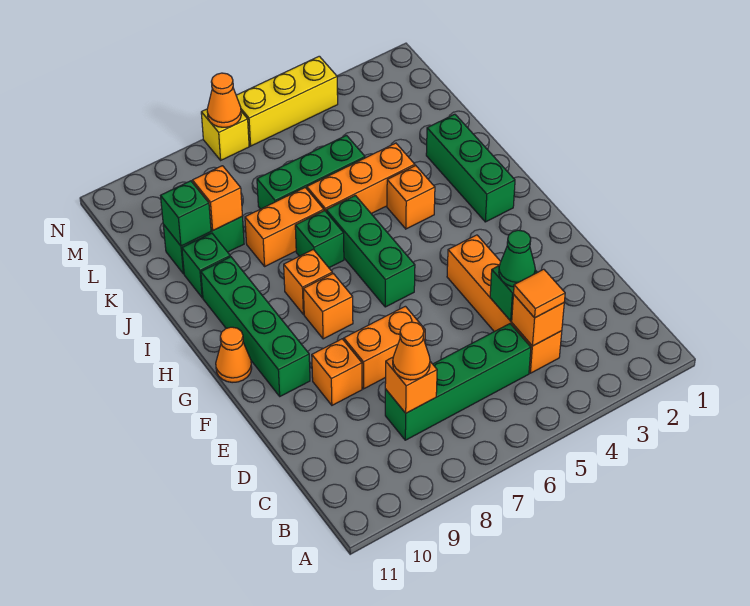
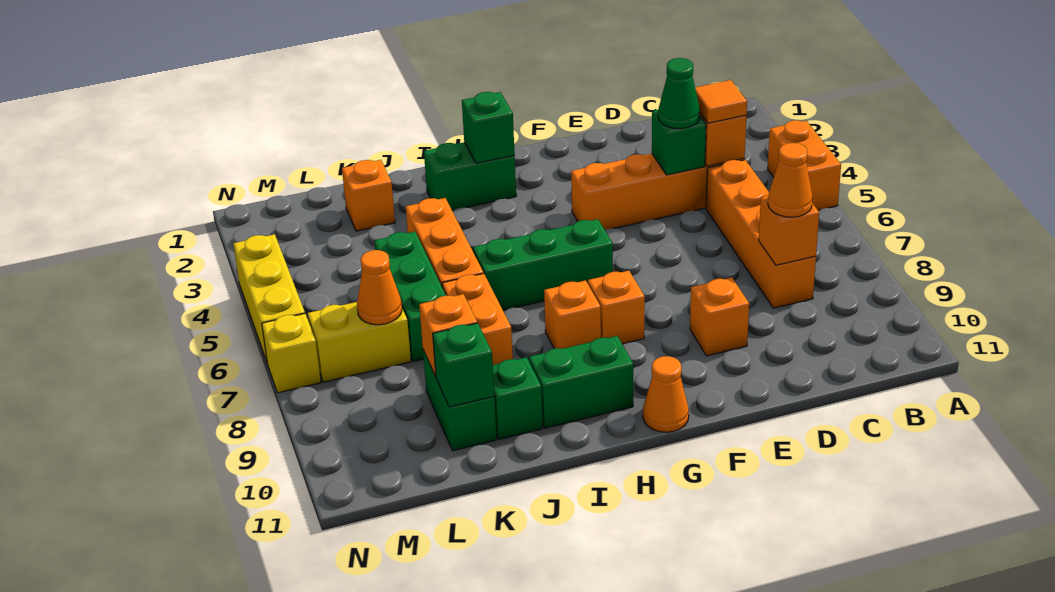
green 1x4 brick [385,324,531,440] -> orange 1x4 brick [706,160,816,308]
orange 1x2 brick [344,306,425,389] -> orange 1x2 brick moved to [768,120,841,210]
green 1x4 brick [201,257,310,396] -> green 1x2 brick [529,336,633,428]
green 1x3 brick [426,114,515,222] -> green 1x2 brick [424,142,516,210]
orange 1x1 brick [387,166,435,229] -> orange 1x1 brick moved to [342,160,395,231]
green 1x1 brick [295,211,344,268] -> green 1x1 brick moved to [462,92,515,163]
none -> yellow 1x2 brick [308,302,411,382]
orange 1x1 cone [207,73,241,127] -> orange 1x1 cone moved to [357,250,402,325]

